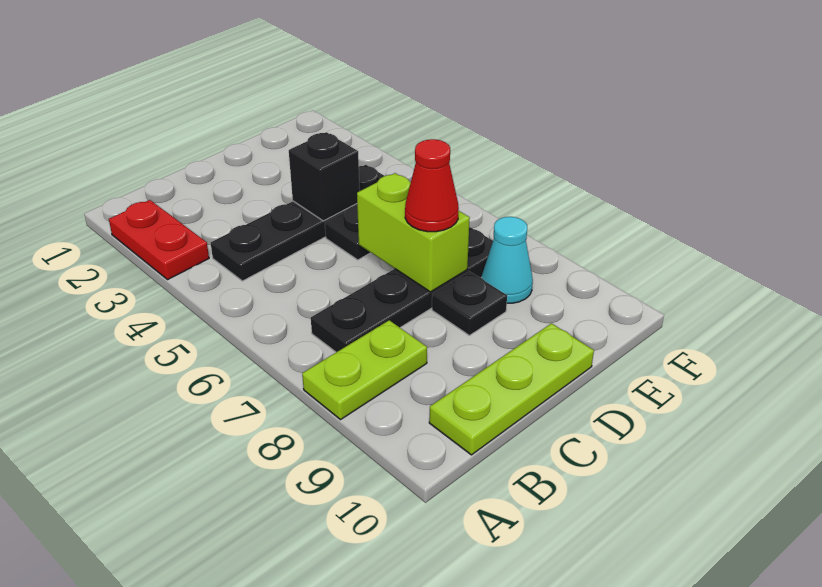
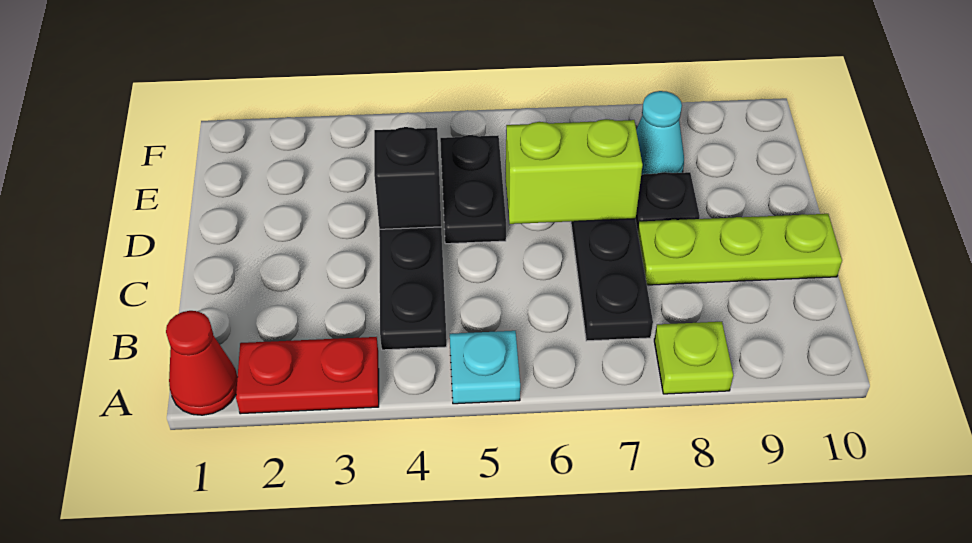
none -> cyan 1x1 plate [450,331,520,404]
lime 1x2 plate [302,320,427,420] -> lime 1x1 plate [654,322,733,394]
lime 1x3 plate [429,323,594,455] -> lime 1x3 plate turned to [638,214,842,285]
red 1x1 cone [405,139,459,232] -> red 1x1 cone moved to [166,311,238,415]

